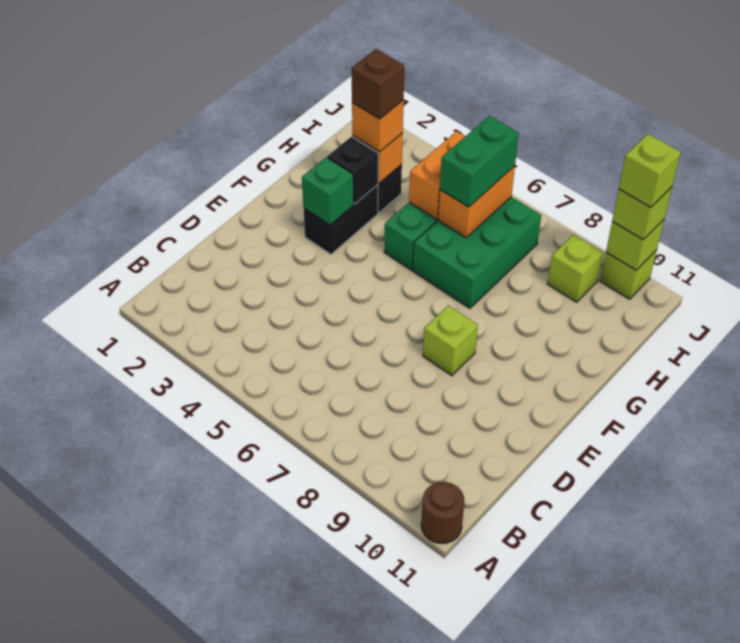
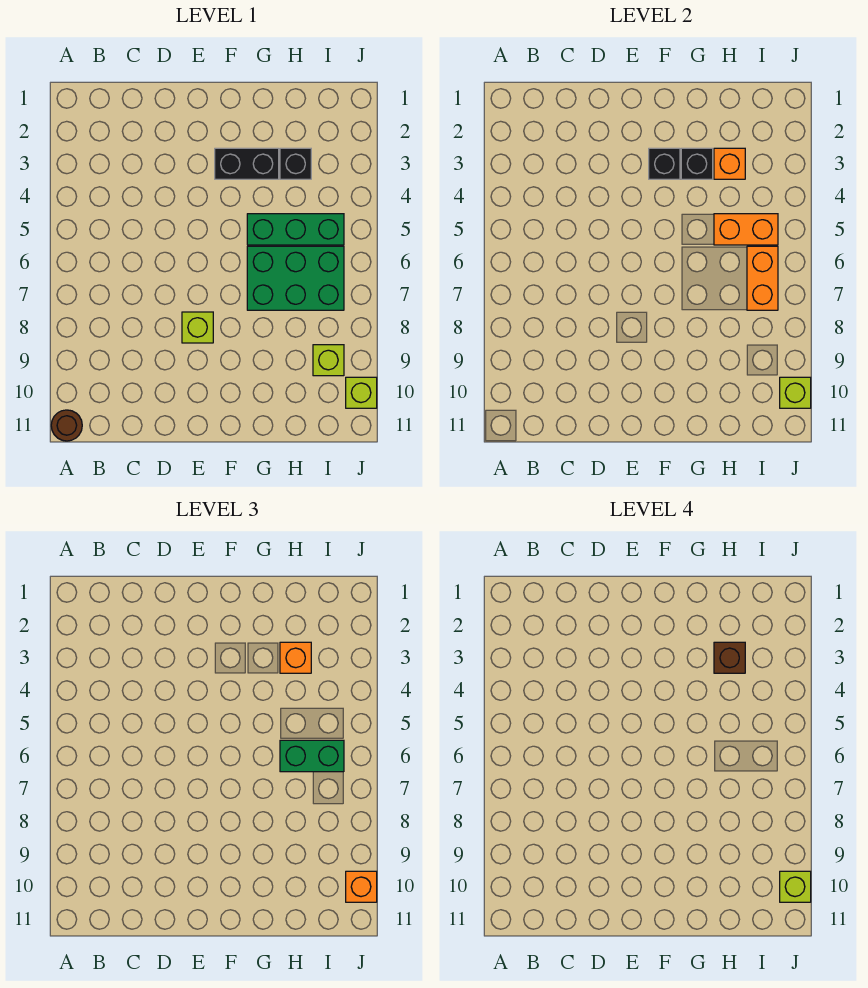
green 1x1 brick [302,157,354,225] -> black 1x1 brick [649,148,680,179]
orange 1x2 brick [438,166,515,238] -> orange 1x2 brick turned to [747,246,778,310]
lime 1x1 brick [612,187,672,240] -> orange 1x1 brick [346,871,377,902]

